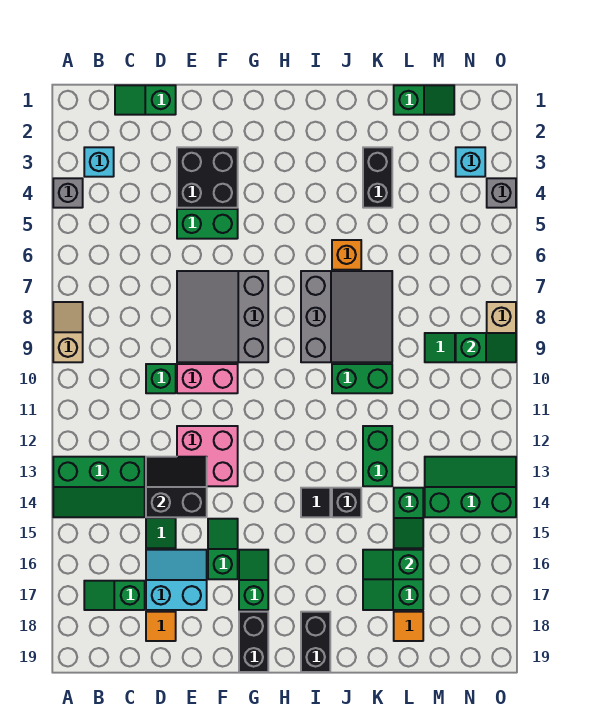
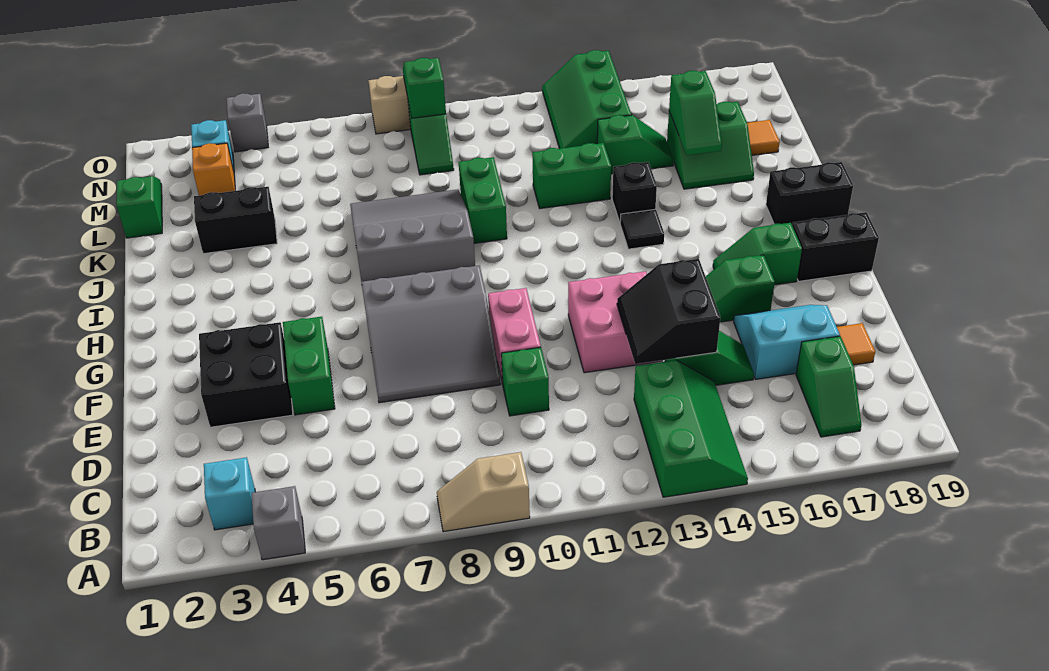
green 1x2 slope [115,85,176,115] -> none
cyan 2x2 slope [146,550,207,610] -> cyan 2x2 slope turned to [734,305,840,379]
orange 1x1 brick [332,240,361,270] -> orange 1x1 brick moved to [192,143,235,195]

